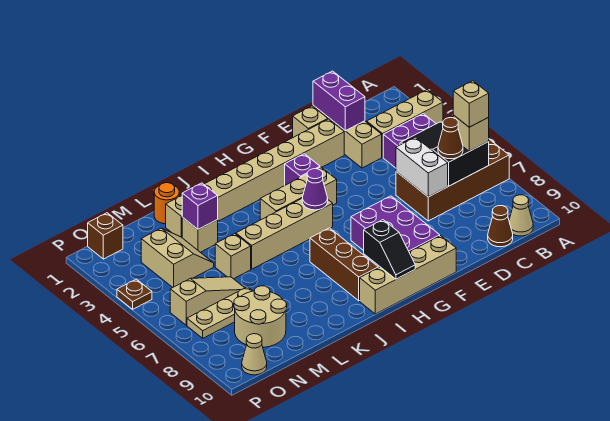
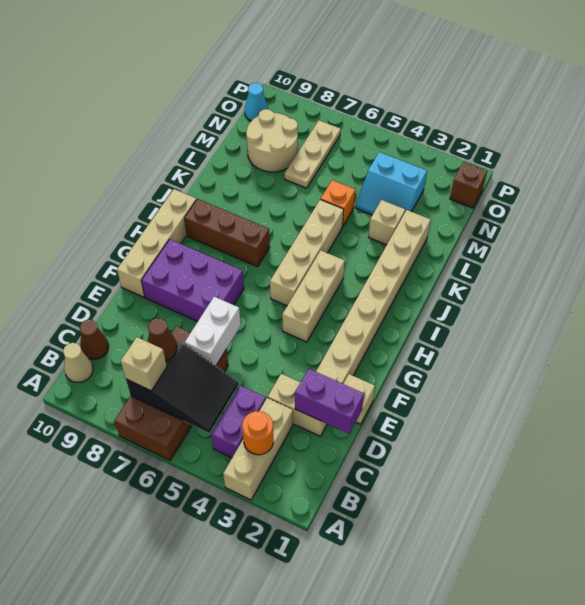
tan 1x1 brick [453,81,489,127] -> none
white 1x2 brick [396,137,448,197] -> white 1x2 brick turned to [185,297,241,366]
purple 1x1 brick [285,154,320,185] -> none
purple 1x1 cone [302,169,328,210] -> none
black 1x2 slope [364,220,415,279] -> none
orange 1x1 round brick [154,183,179,224] -> orange 1x1 round brick moved to [242,411,273,455]
purple 1x1 brick [182,183,218,229] -> none
tan 1x1 brick [215,234,251,279] -> orange 1x1 brick [321,180,355,227]
tan 2x2 slope [141,228,214,287] -> cyan 2x2 slope [356,152,427,215]
tan 1x3 slope [170,277,244,325] -> none
tan 1x1 cone [242,334,267,375] -> cyan 1x1 cone [245,83,268,121]
brown 1x1 plate [117,279,152,309] -> none

